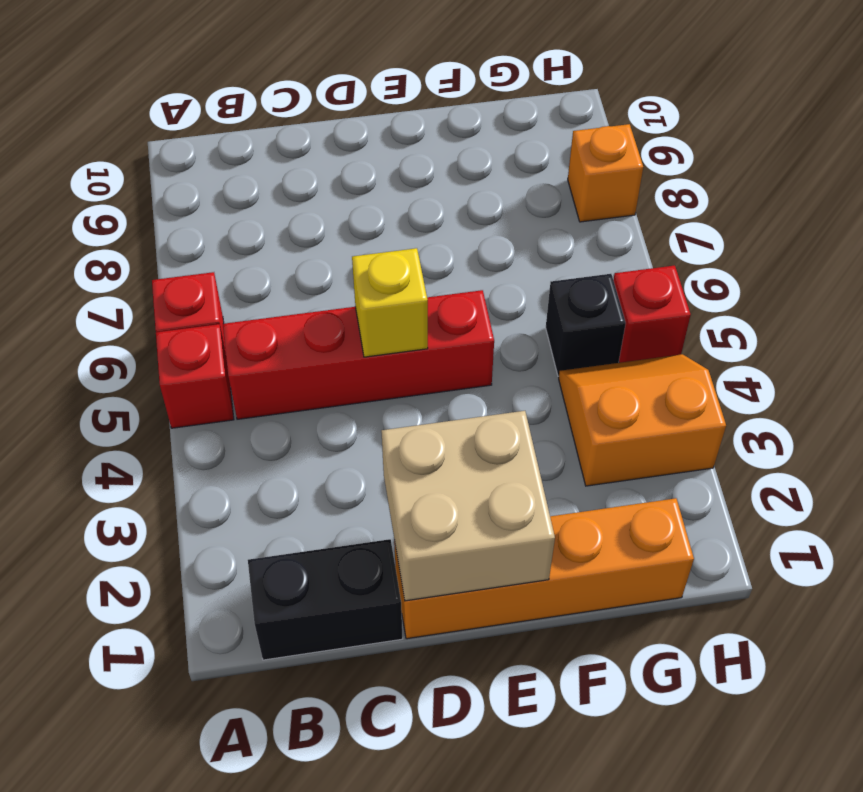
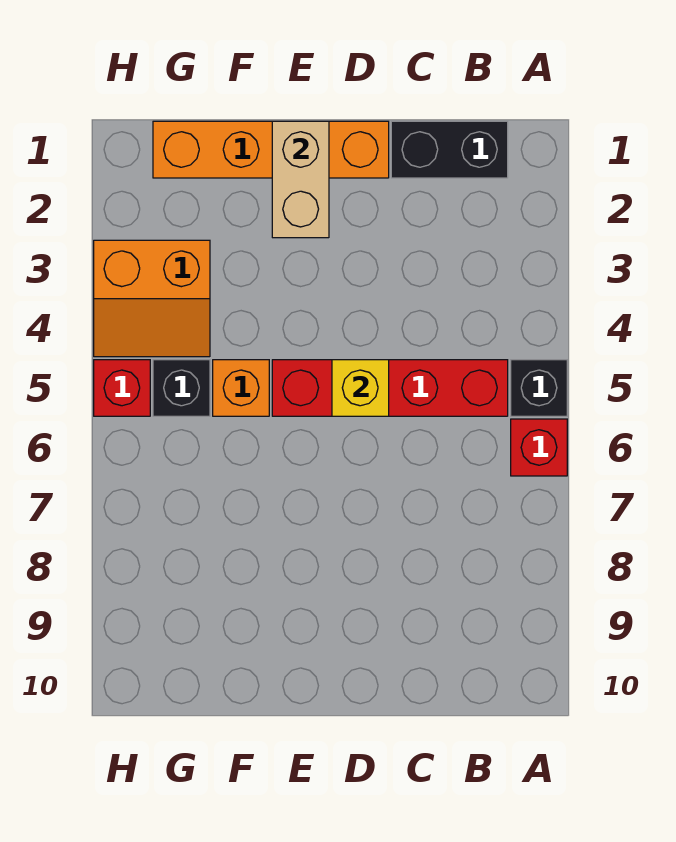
red 1x1 brick [156,324,234,428] -> black 1x1 brick [511,360,567,416]
tan 2x2 brick [381,411,555,601] -> tan 1x2 brick [272,121,329,238]
orange 1x1 brick [568,124,643,222] -> orange 1x1 brick moved to [213,360,269,416]

